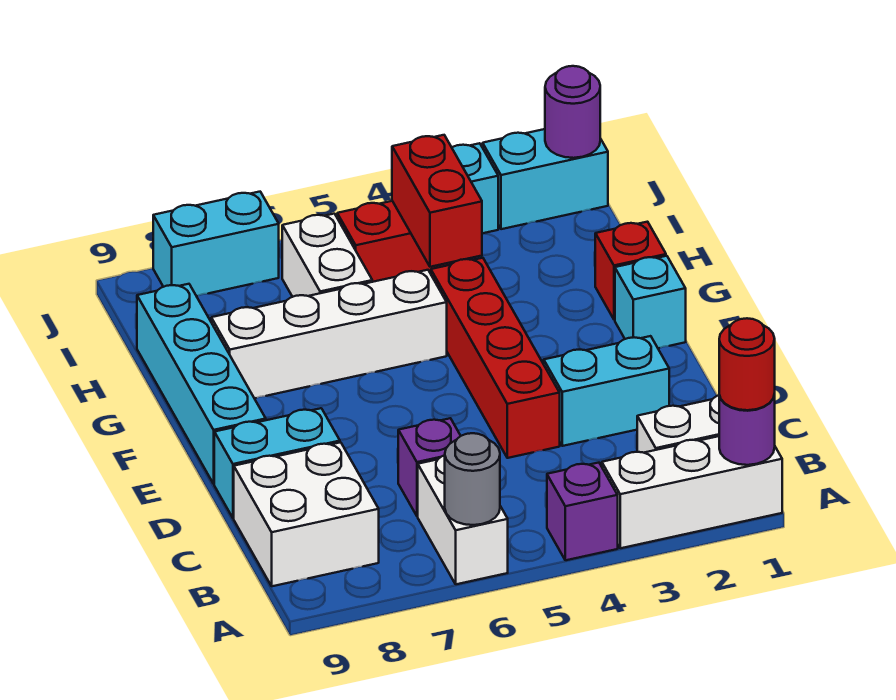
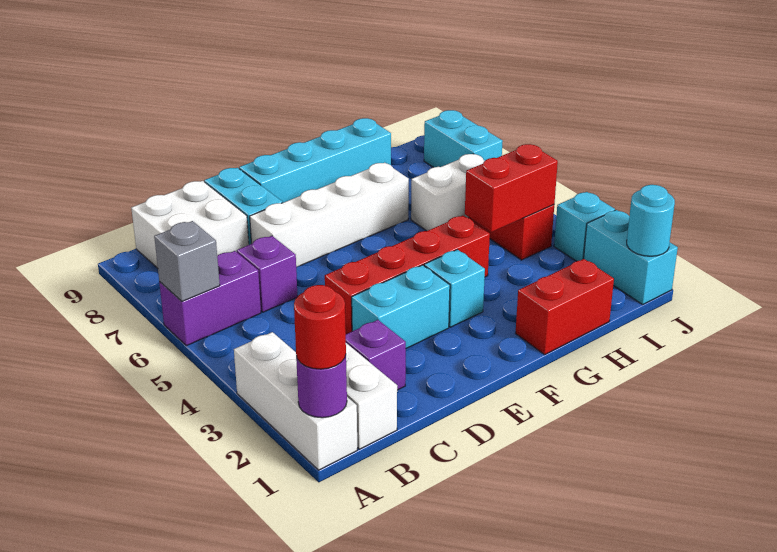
purple 1x1 brick [547,463,618,560] -> purple 1x1 brick moved to [346,320,406,390]
white 1x2 brick [418,455,508,584] -> purple 1x2 brick [159,251,261,346]
grey 1x1 round brick [445,433,500,525] -> grey 1x1 brick [154,221,220,301]
cyan 1x2 brick [544,336,669,446] -> cyan 1x2 brick turned to [352,265,450,348]
cyan 1x1 brick [615,256,686,348] -> cyan 1x1 brick moved to [424,250,485,327]
red 1x1 brick [595,222,666,320] -> red 1x2 brick [515,259,614,355]
white 1x4 brick [211,270,447,398] -> white 1x4 brick turned to [250,163,409,267]
purple 1x1 round brick [545,66,600,158] -> cyan 1x1 round brick [627,185,675,256]

